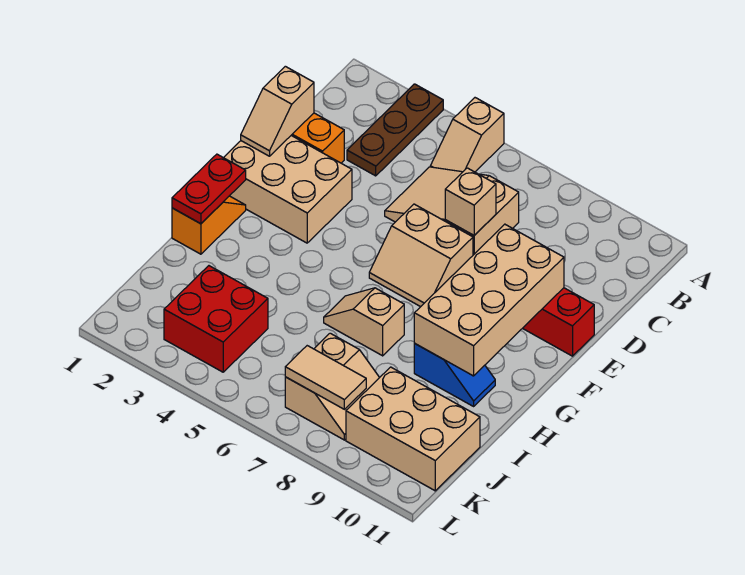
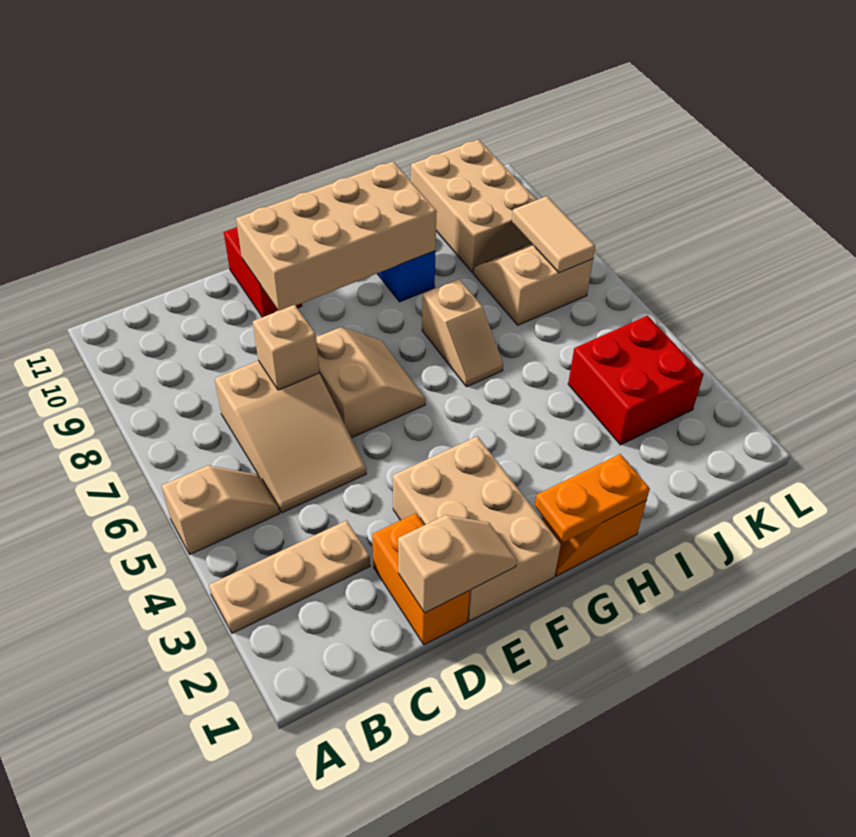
brown 1x3 plate [347,84,443,176] -> tan 1x3 plate [209,520,370,633]
red 1x2 plate [172,154,246,224] -> orange 1x2 plate [535,454,650,542]

